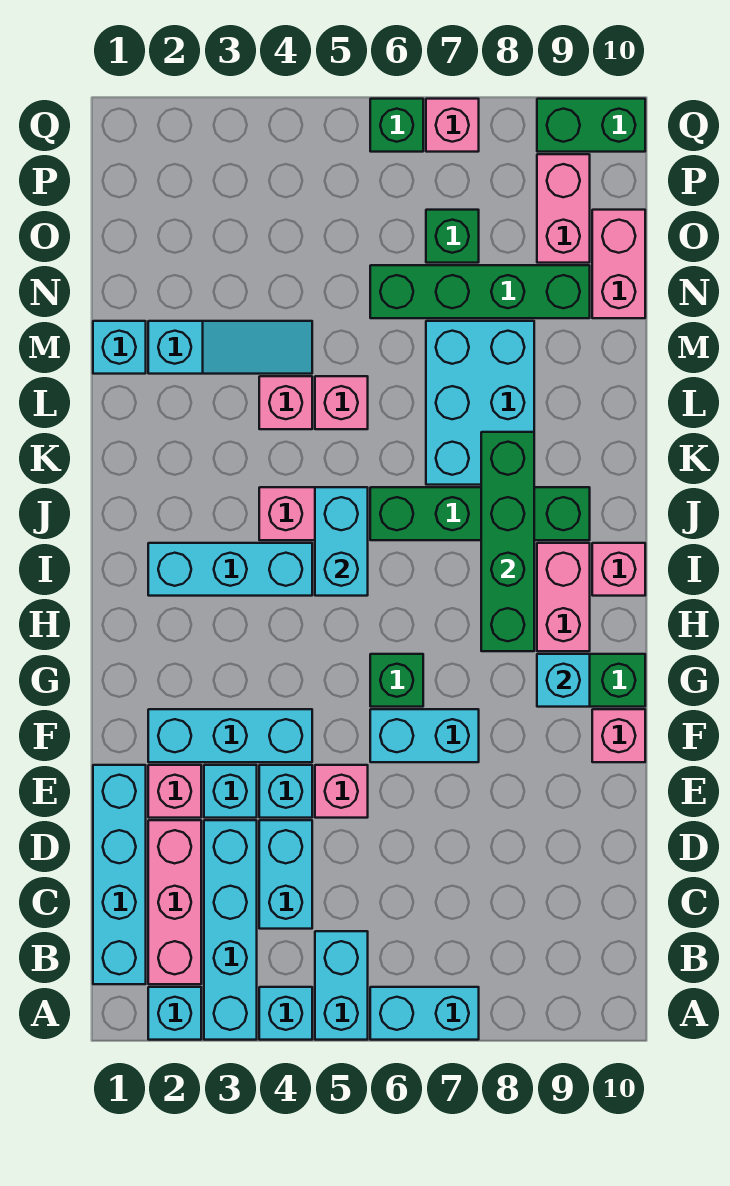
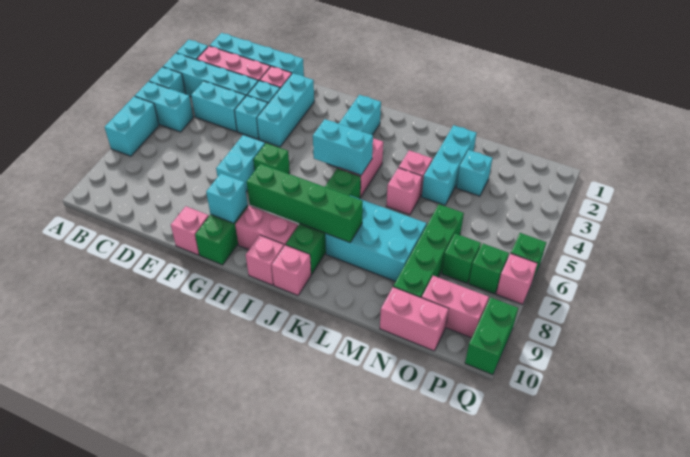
pink 1x1 brick [315,765,368,818] -> pink 1x1 brick moved to [272,245,311,295]
cyan 1x1 brick [93,321,146,374] -> cyan 1x1 brick moved to [456,150,493,196]
cyan 1x3 slope [148,321,312,374] -> cyan 1x3 brick [422,125,476,205]
none -> green 1x1 brick [469,243,509,294]

